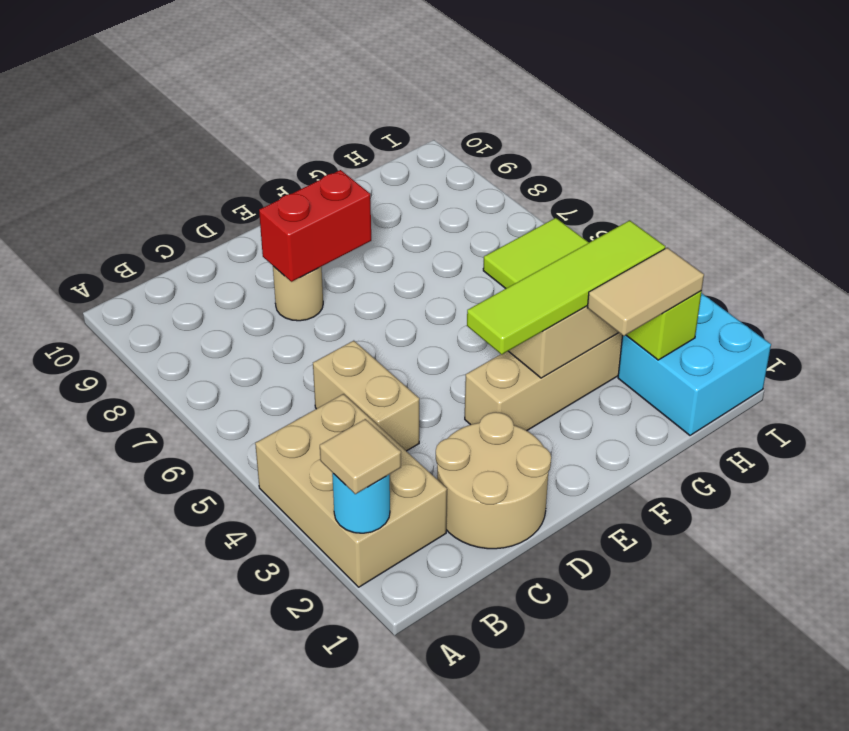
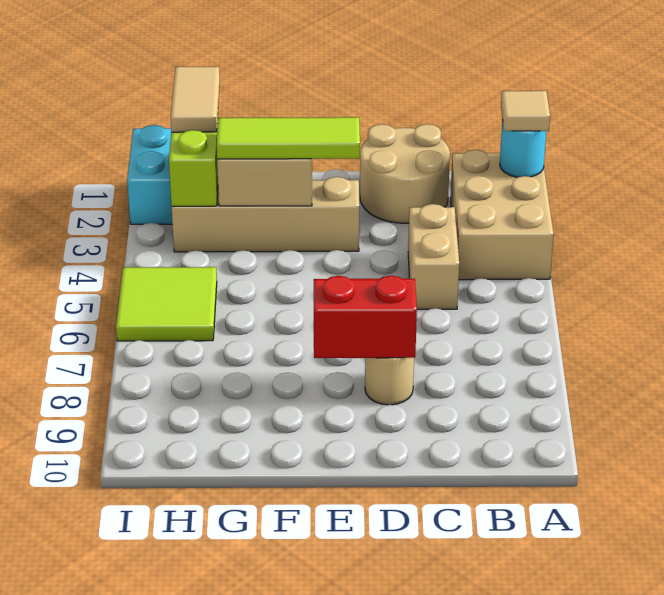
lime 1x4 tile [467,220,665,354] -> lime 1x3 tile [217,117,360,159]
tan 1x2 tile [587,248,704,336] -> tan 1x2 tile turned to [171,67,220,132]

